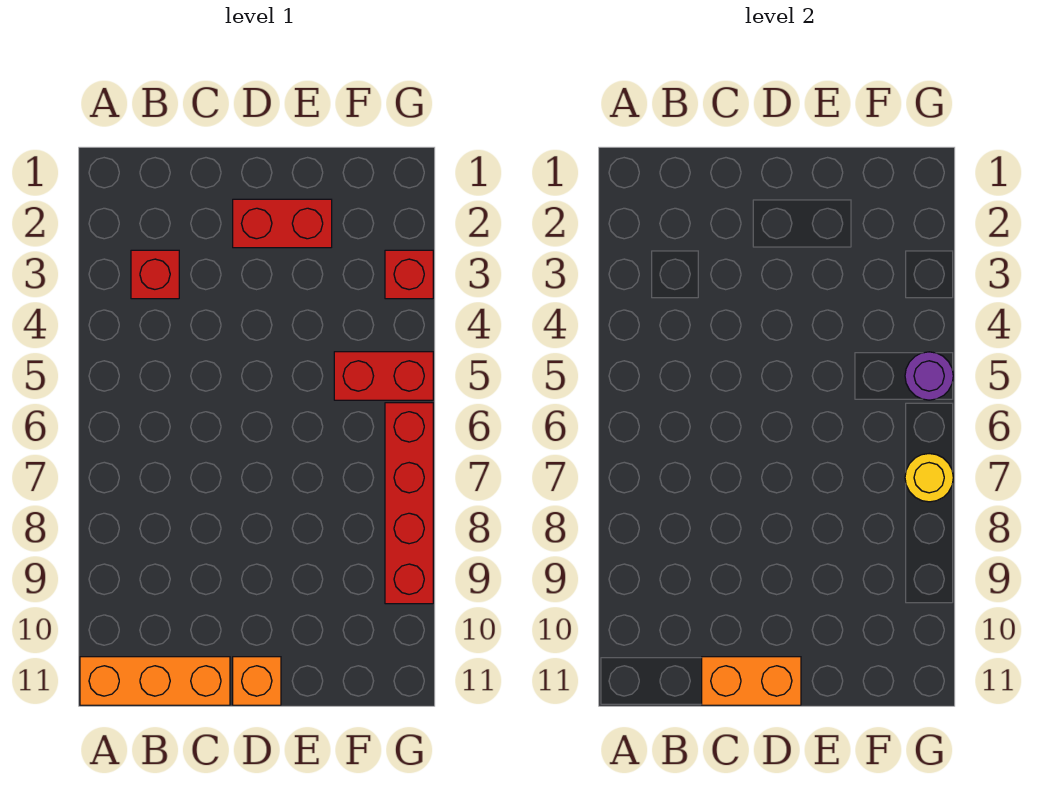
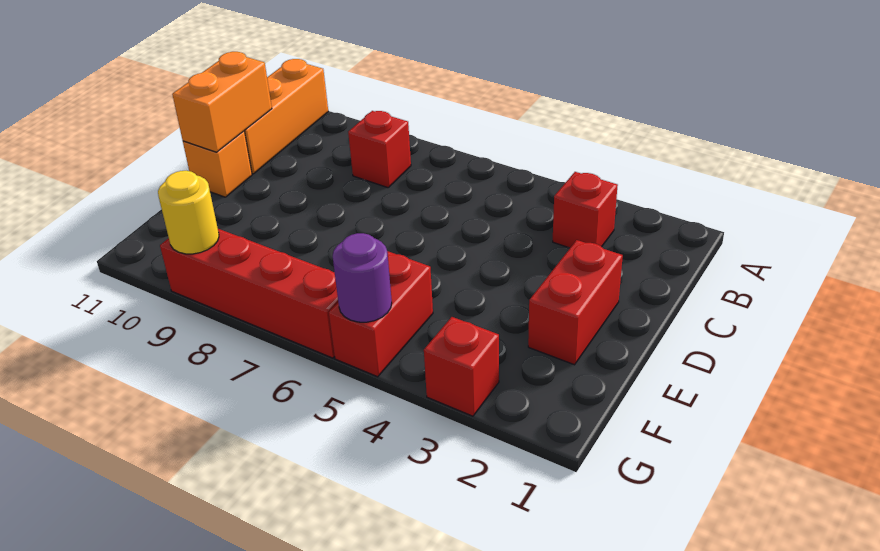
none -> red 1x1 brick [348,111,411,188]
yellow 1x1 round brick [905,454,953,502] -> yellow 1x1 round brick moved to [158,171,219,254]

